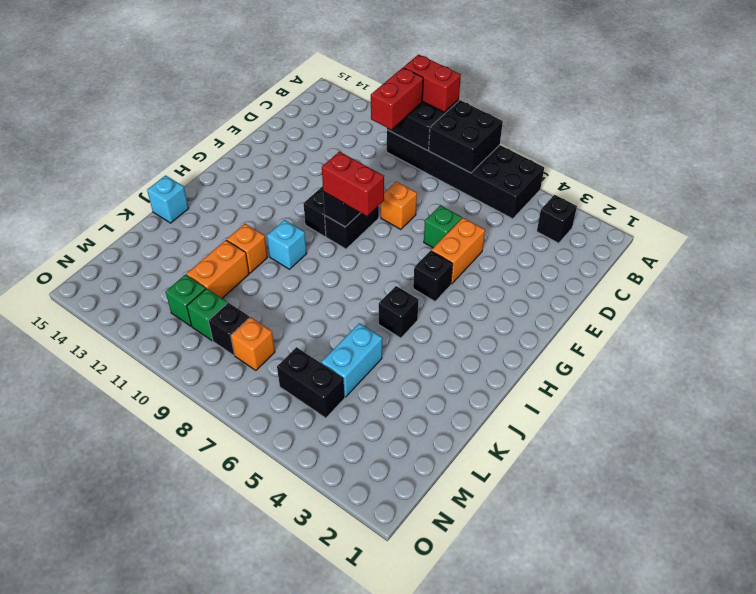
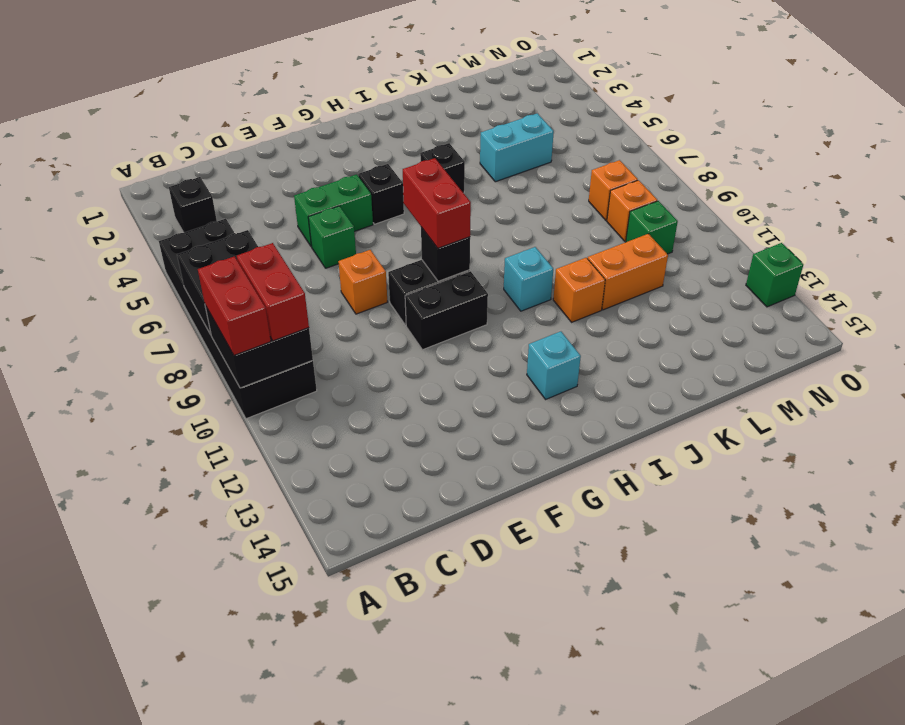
red 1x2 brick [371,68,423,130] -> red 1x2 brick turned to [237,243,309,341]
orange 1x2 brick [431,218,485,284] -> green 1x2 brick [294,174,373,247]
cyan 1x1 brick [147,175,189,223] -> cyan 1x1 brick moved to [527,331,581,399]
black 1x2 brick [277,347,345,418] -> none
black 1x1 brick [209,303,250,355] -> orange 1x1 brick [607,180,657,241]
green 1x1 brick [166,275,206,326] -> green 1x1 brick moved to [746,243,803,307]

